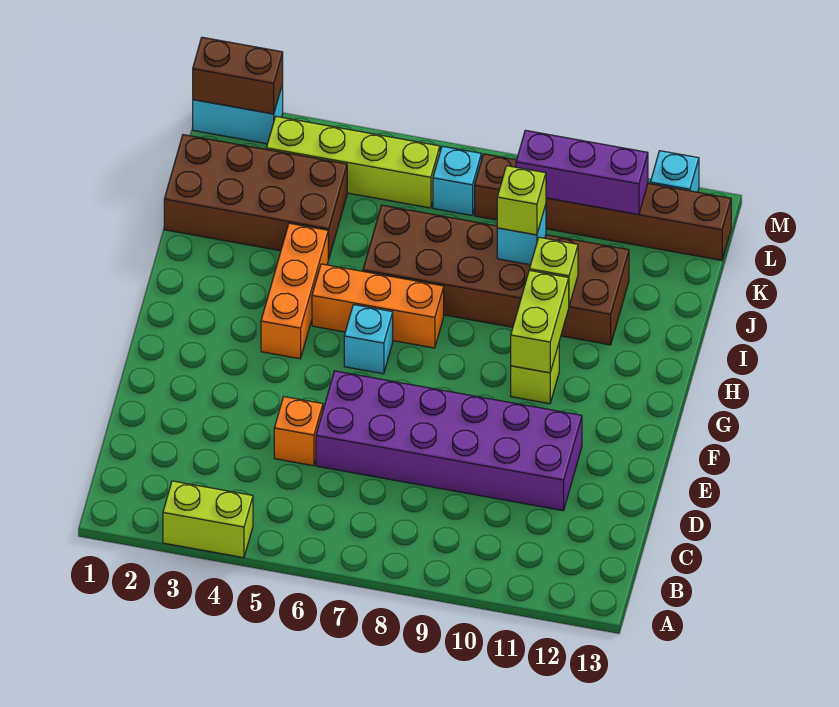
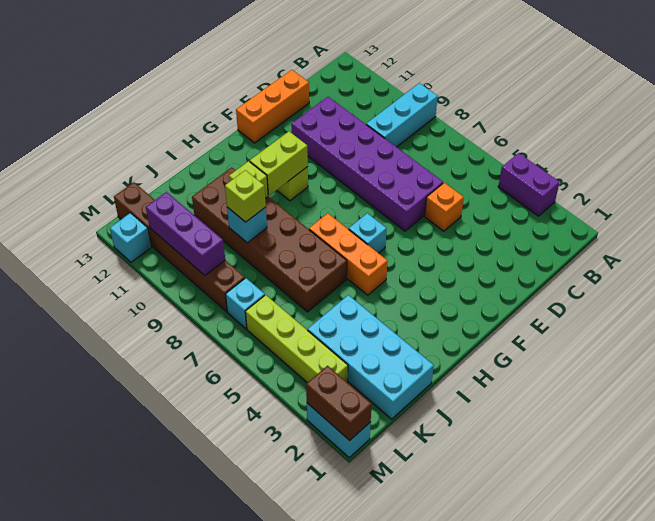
lime 1x2 brick [163,481,253,558] -> purple 1x2 brick [498,153,559,216]
none -> cyan 1x3 brick [366,83,438,147]
orange 1x3 brick [261,223,328,359] -> orange 1x3 brick moved to [236,70,309,143]
brown 2x4 brick [164,135,347,259] -> cyan 2x4 brick [308,295,434,419]

